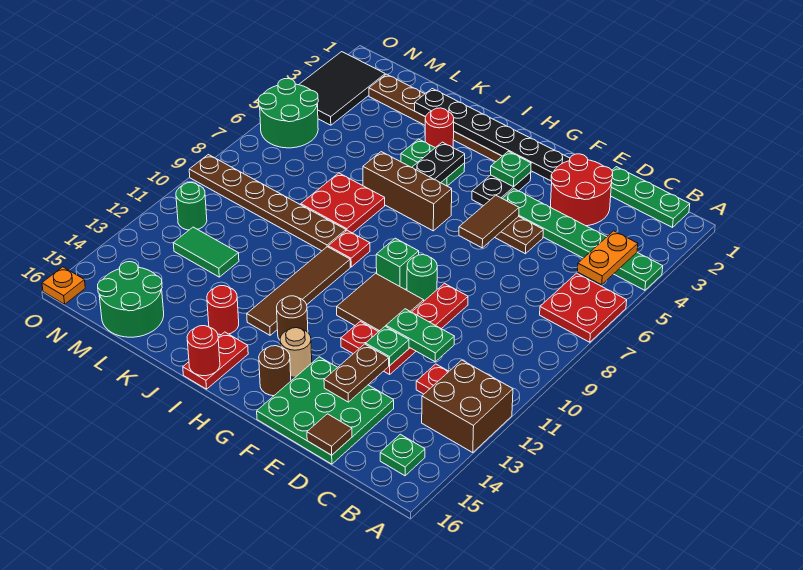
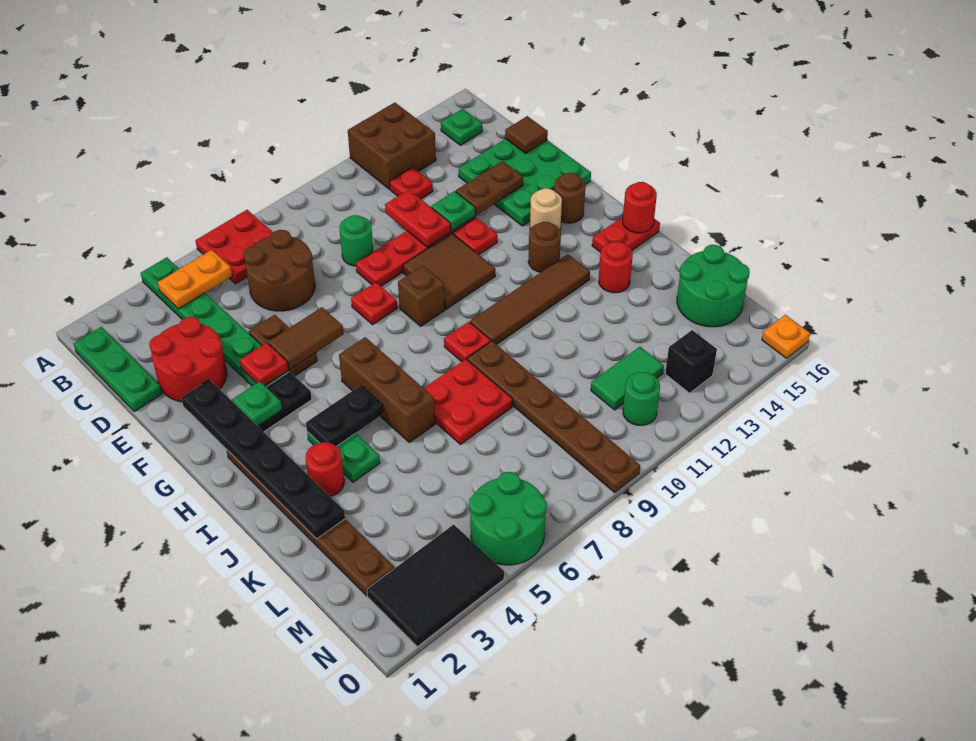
none -> brown 2x2 round brick [243,230,315,311]
green 1x2 plate [386,309,454,362] -> red 1x2 plate [385,190,451,247]
none -> red 1x1 plate [240,343,288,386]
none -> red 1x1 plate [351,282,397,325]
green 1x1 round brick [407,255,437,301] -> green 1x1 round brick moved to [339,215,373,266]
green 1x1 brick [376,238,419,289] -> brown 1x1 brick [398,265,445,326]
green 1x2 tile [173,227,239,277] -> green 1x2 tile turned to [591,347,664,410]
none -> black 1x1 brick [665,330,717,393]

